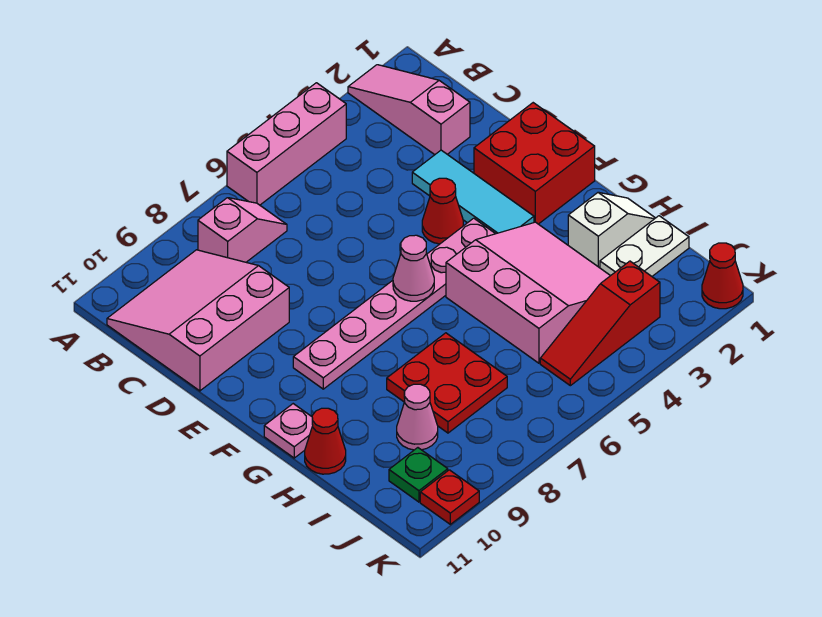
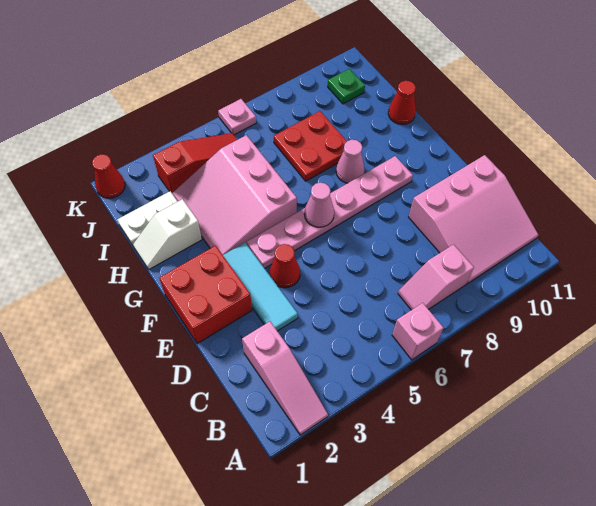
pink 1x3 brick [227,83,346,205] -> pink 1x1 brick [392,303,443,360]
pink 1x1 plate [264,404,313,458] -> pink 1x1 plate moved to [218,99,256,135]
pink 1x1 cone [397,384,438,450] -> pink 1x1 cone moved to [336,140,365,183]
red 1x1 plate [420,470,479,524] -> none

